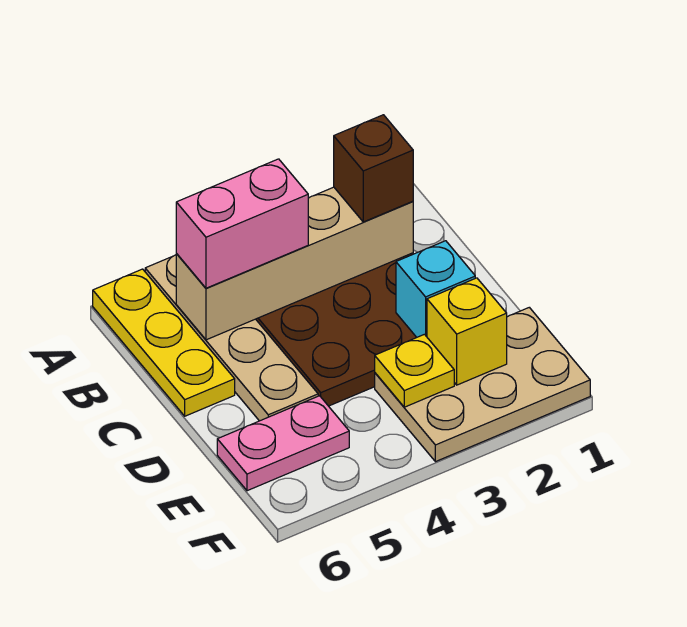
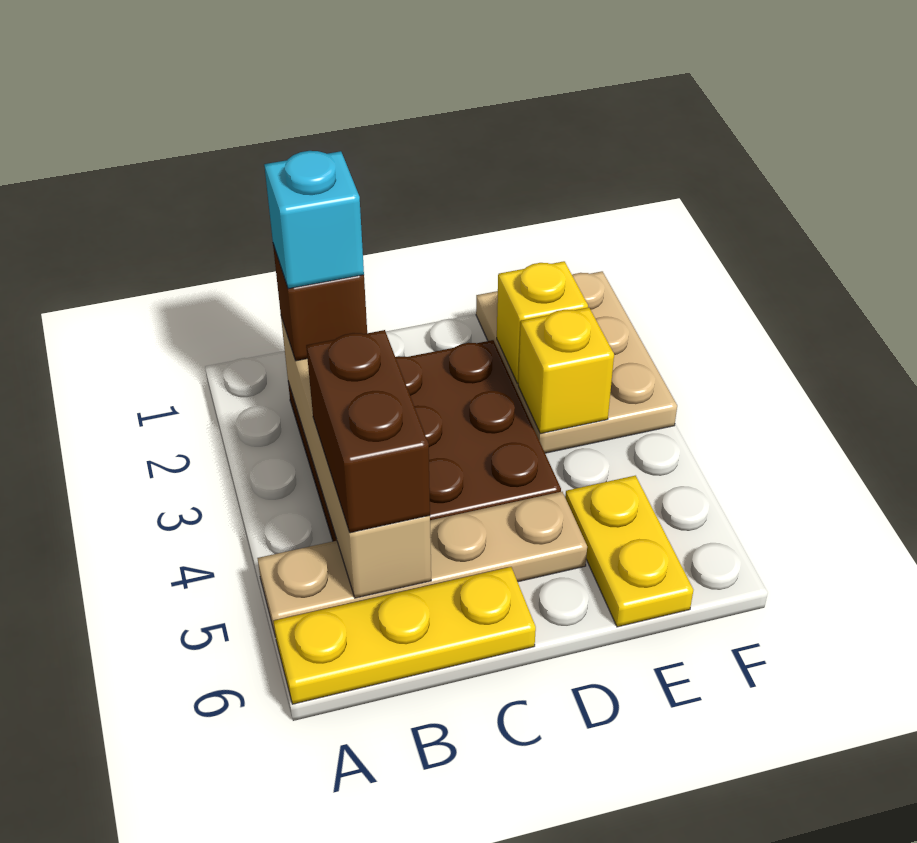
pink 1x2 brick [176,159,308,288] -> brown 1x2 brick [306,330,430,533]
cyan 1x1 brick [396,241,475,337] -> cyan 1x1 brick moved to [264,151,364,289]
yellow 1x1 plate [375,334,454,407] -> yellow 1x1 brick [518,307,614,434]
pink 1x2 plate [217,396,349,491] -> yellow 1x2 plate [565,476,693,627]

